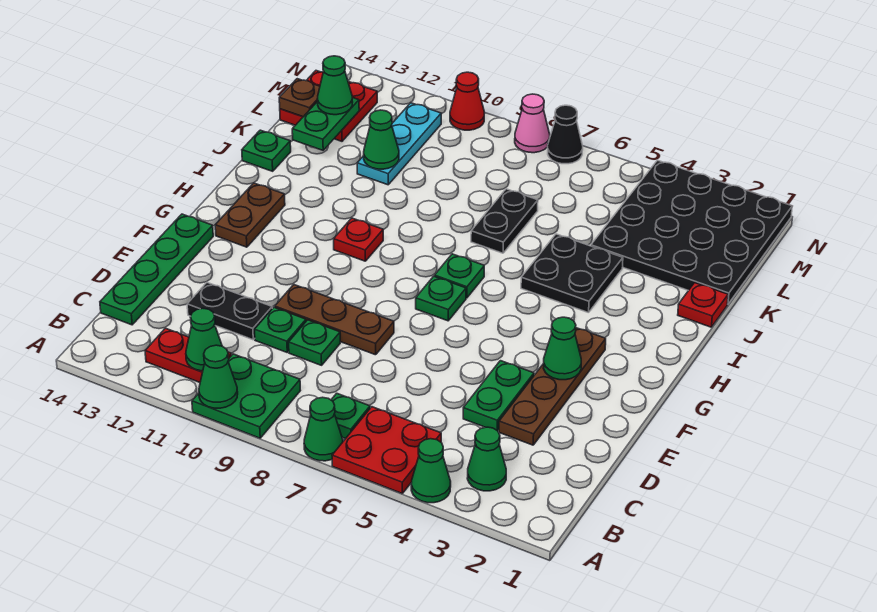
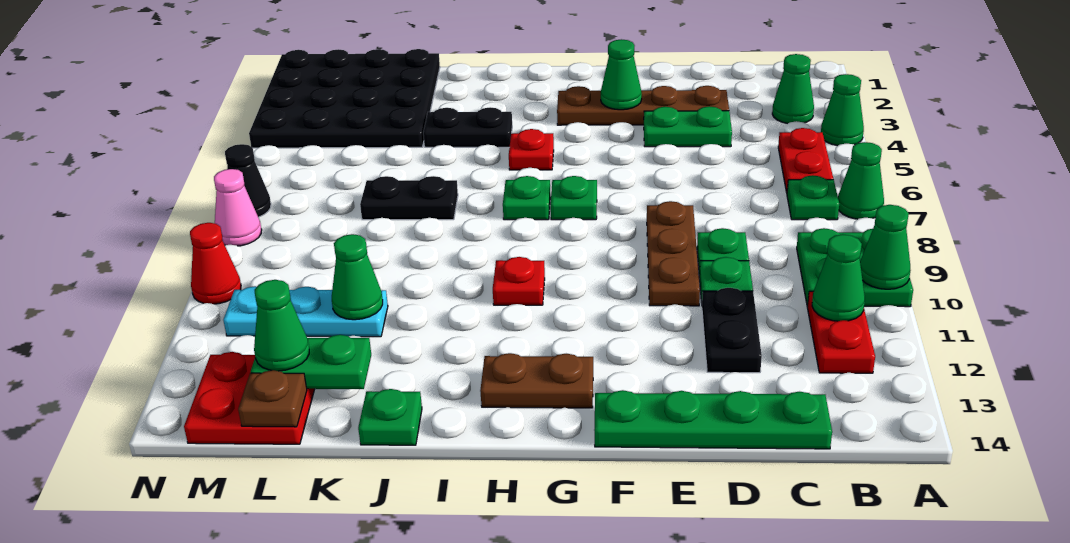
red 2x2 plate [332,407,441,493] -> red 1x2 plate [778,128,833,193]
black 2x2 plate [521,234,623,313] -> black 1x2 plate [423,107,512,147]
red 1x1 plate [678,283,728,327] -> red 1x1 plate moved to [509,129,554,170]

